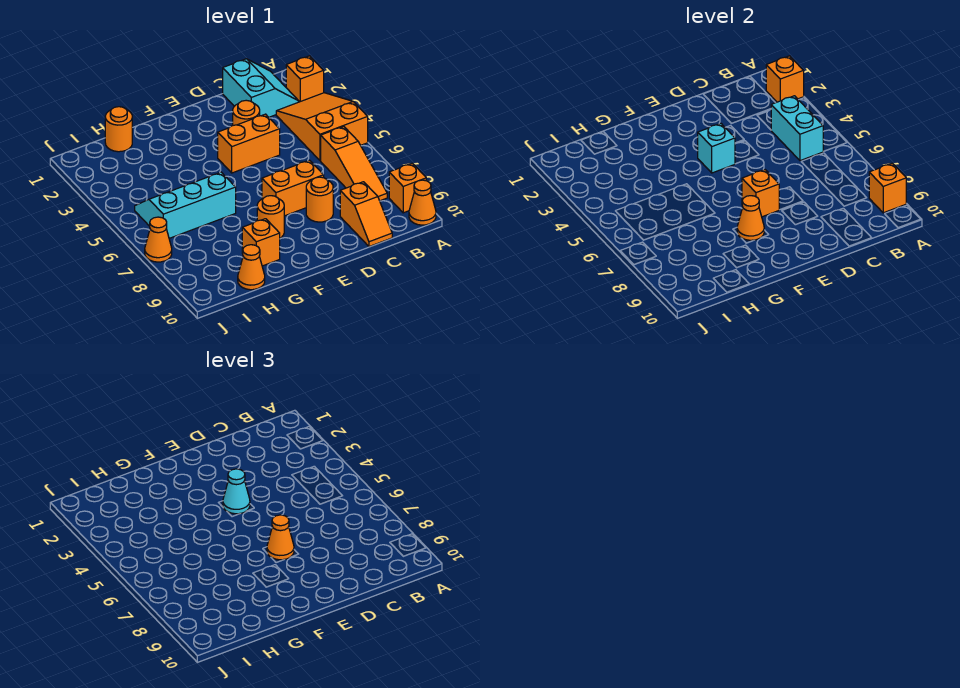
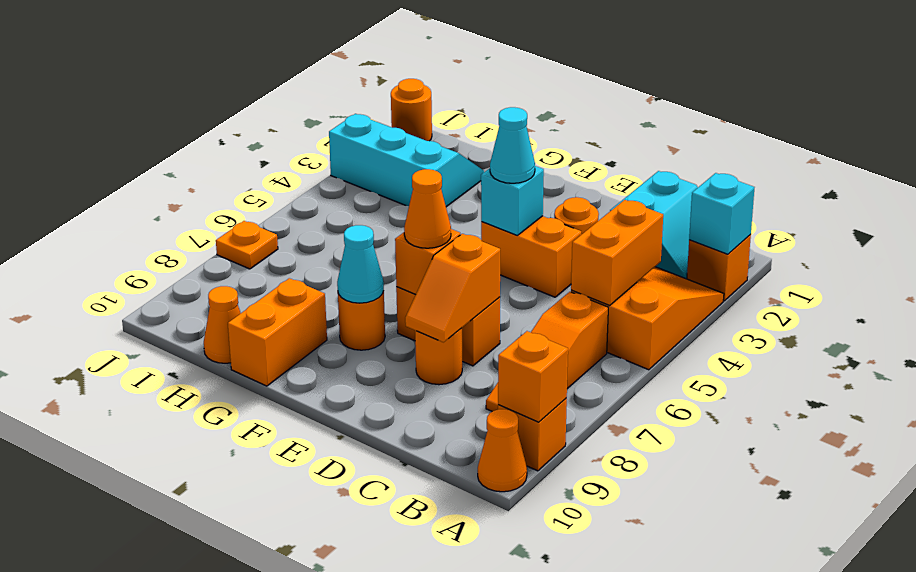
orange 1x1 brick [766,56,804,102] -> cyan 1x1 brick [689,173,755,254]
cyan 1x2 brick [771,96,823,161] -> orange 1x2 brick [571,200,663,305]
orange 1x2 slope [340,182,392,247] -> orange 1x2 slope moved to [405,234,500,342]
orange 1x1 cone [737,196,764,240] -> cyan 1x1 cone [337,225,384,303]
cyan 2x3 slope [135,172,236,238] -> cyan 2x3 slope moved to [329,114,484,207]
orange 1x1 brick [242,219,280,266] -> orange 1x2 brick [228,278,327,386]
orange 1x1 round brick [105,107,132,152] -> orange 1x1 round brick moved to [391,79,432,141]
orange 1x1 cone [145,217,172,262] -> orange 1x1 plate [216,221,278,269]

